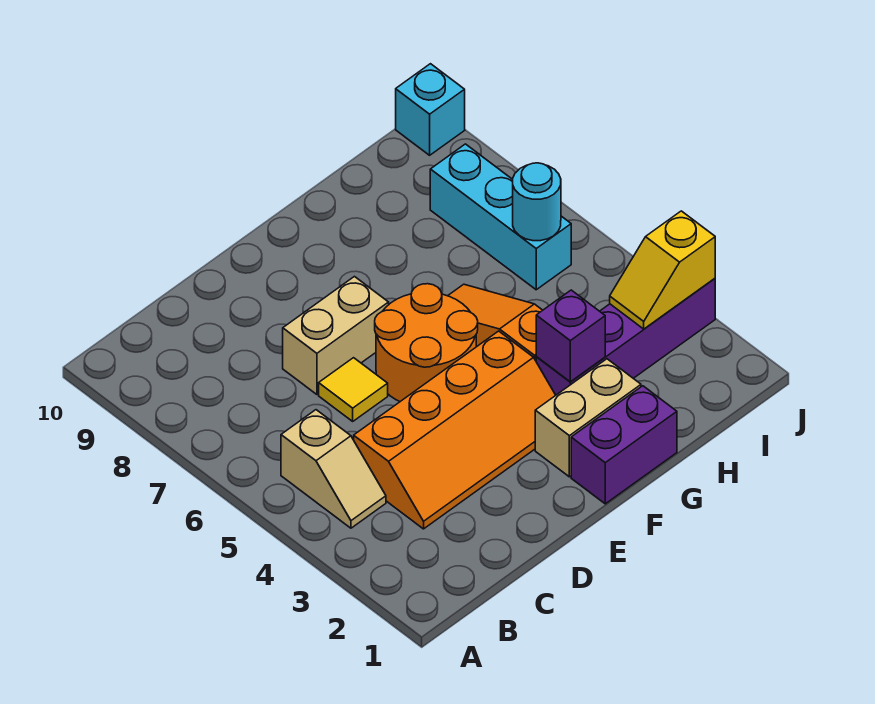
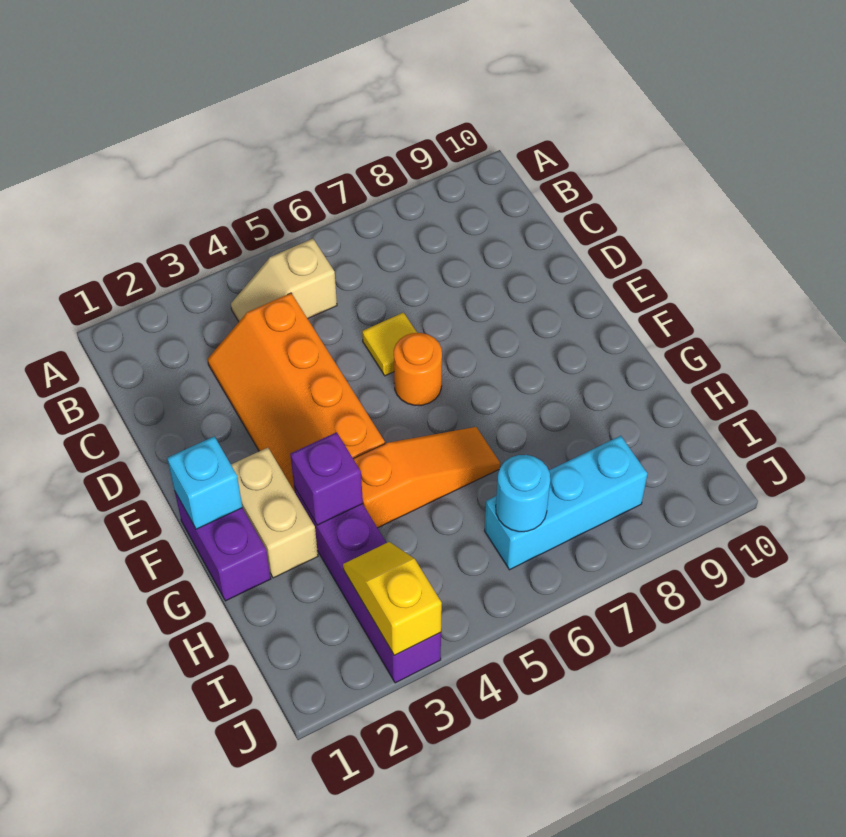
tan 1x2 brick [283,277,389,394] -> none
orange 2x2 round brick [375,284,478,401] -> orange 1x1 round brick [394,333,442,405]
cyan 1x1 brick [396,64,465,155] -> cyan 1x1 brick moved to [167,436,242,529]

